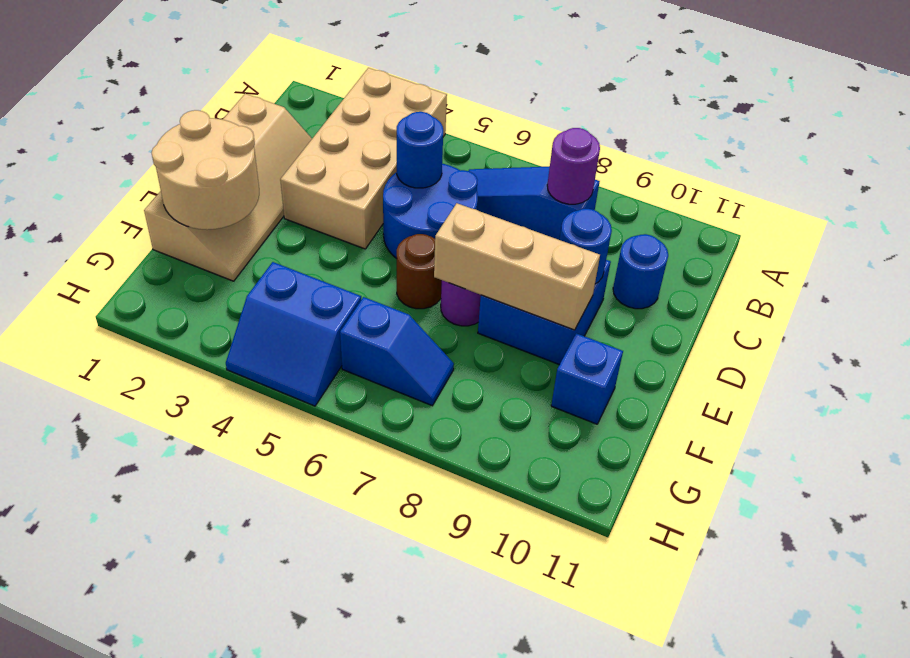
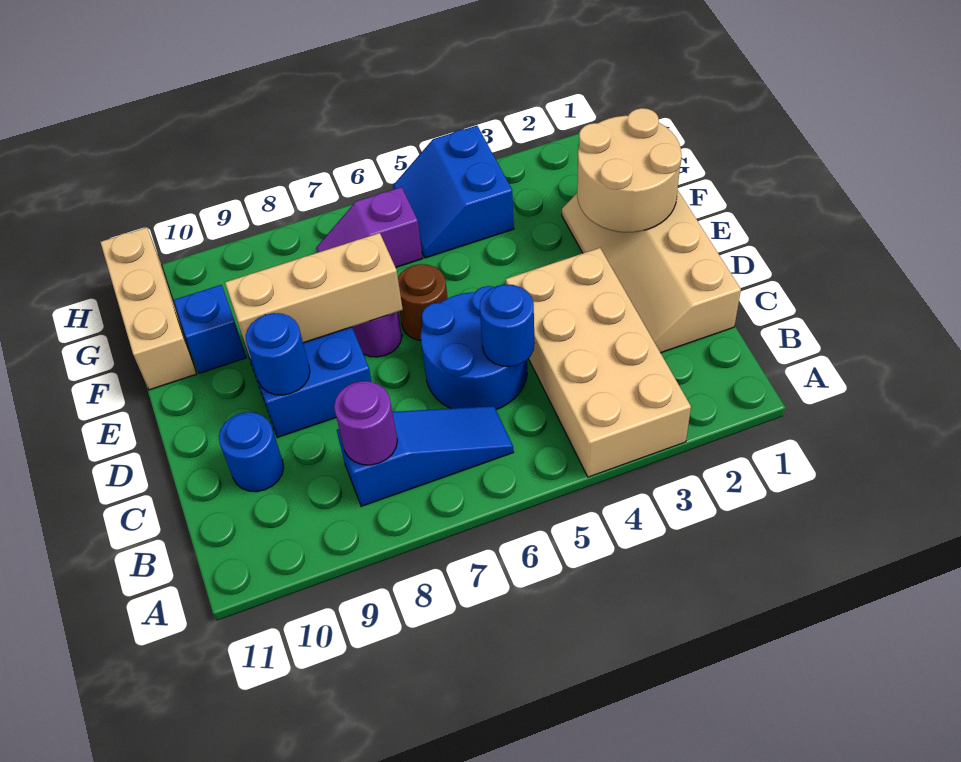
none -> tan 1x3 brick [100,227,196,390]
blue 2x2 slope [226,262,361,406] -> blue 2x2 slope turned to [393,126,514,258]
blue 1x2 slope [340,297,454,406] -> purple 1x2 slope [316,187,423,267]

